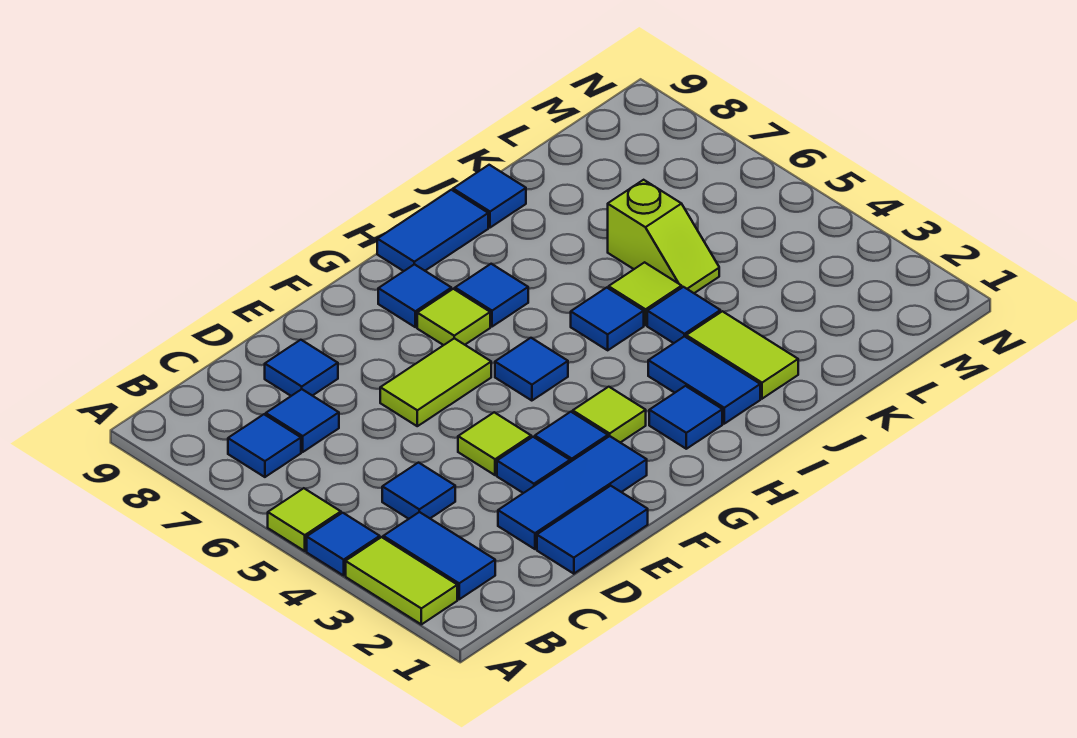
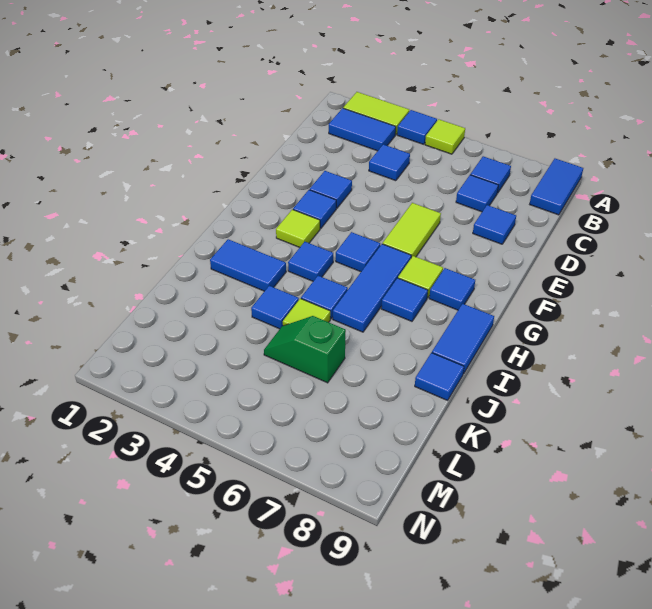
blue 1x2 tile [537,486,648,574] -> blue 1x2 tile moved to [530,159,583,215]
blue 1x3 tile [498,436,647,549] -> blue 1x3 tile moved to [333,244,411,332]
lime 1x1 tile [458,412,531,475] -> none
blue 1x1 tile [649,386,722,449] -> blue 1x1 tile moved to [288,242,333,281]
lime 1x2 tile [686,311,798,399] -> none
lime 1x2 slope [608,180,719,293] -> green 1x2 slope [264,316,346,383]

